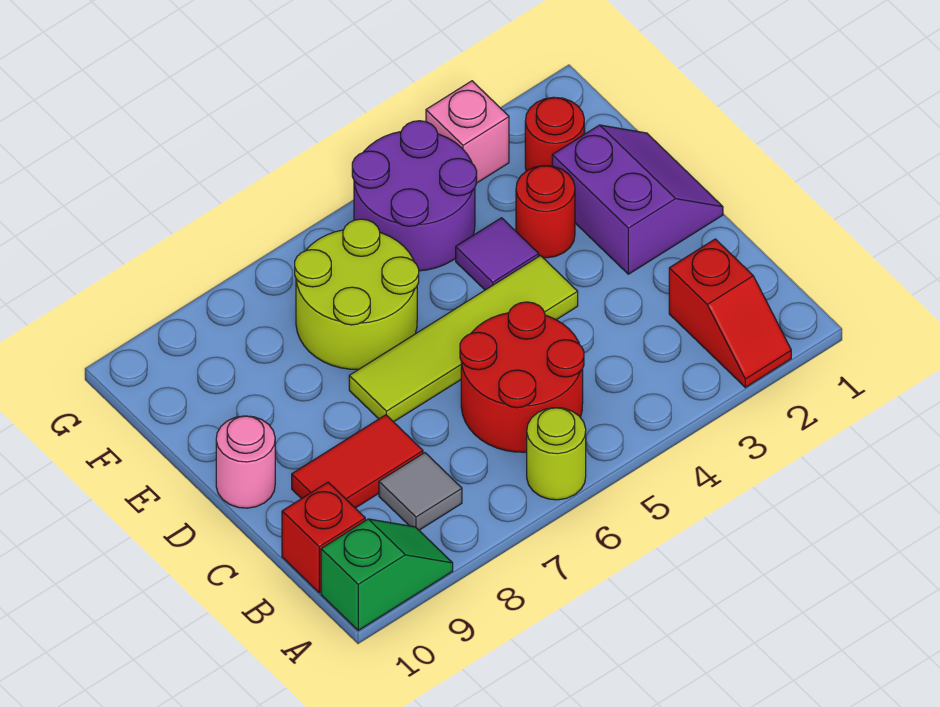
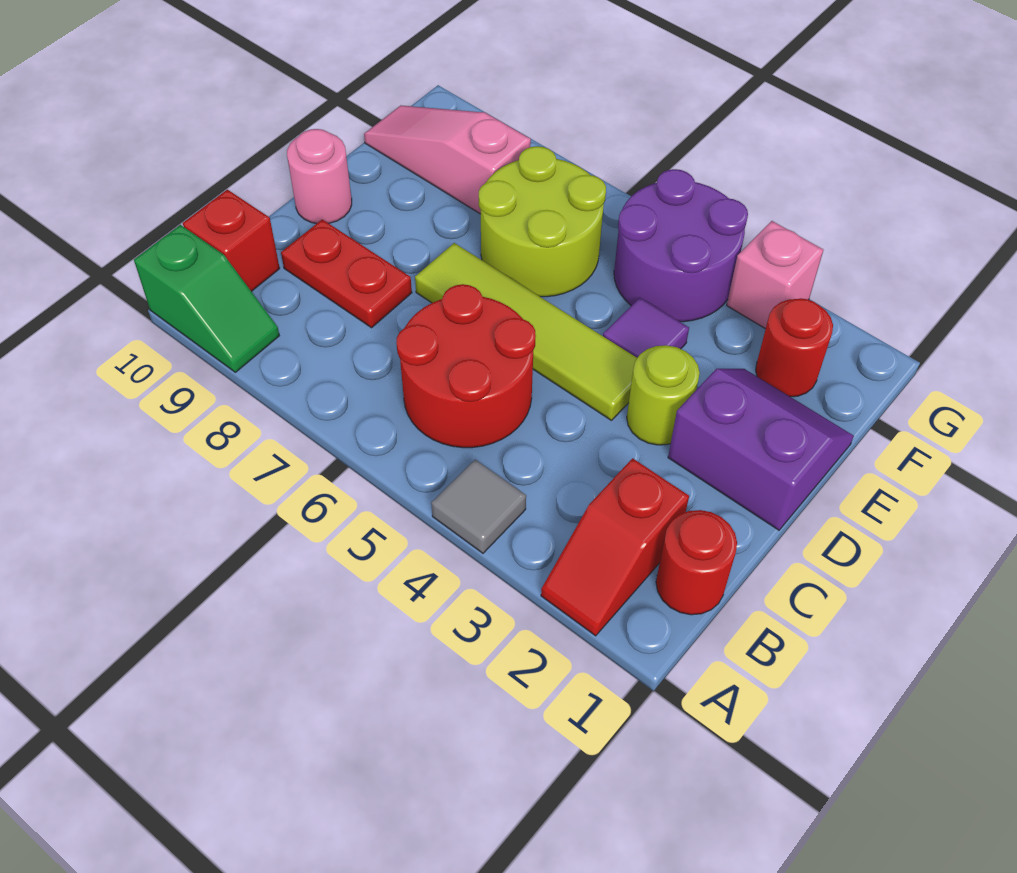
lime 1x1 round brick [527,408,586,500] -> lime 1x1 round brick moved to [627,345,700,445]
grey 1x1 tile [379,453,462,530] -> grey 1x1 tile moved to [431,460,526,553]
red 1x2 tile [292,415,423,508] -> red 1x2 plate [281,220,412,328]
purple 2x2 slope [552,125,723,274] -> purple 2x2 slope turned to [668,369,854,530]
red 1x1 round brick [516,166,575,258] -> red 1x1 round brick moved to [656,510,737,615]
none -> pink 1x3 slope [364,105,531,214]

